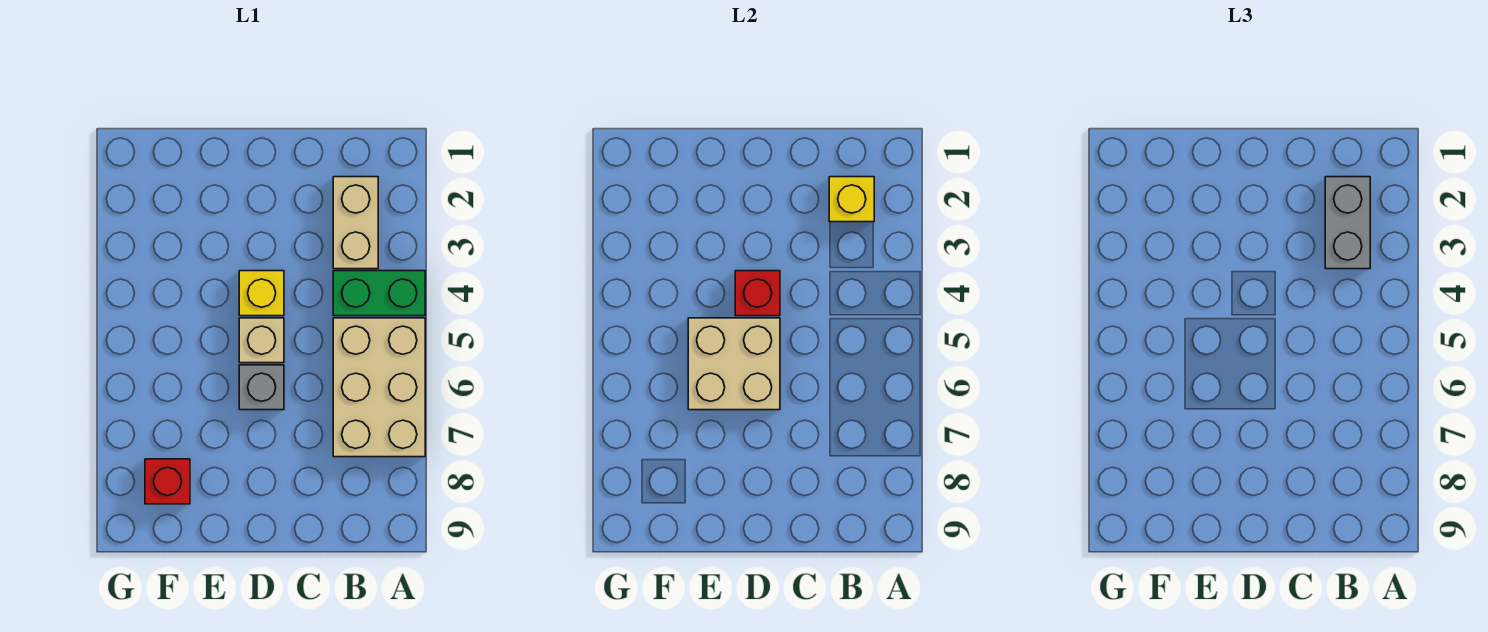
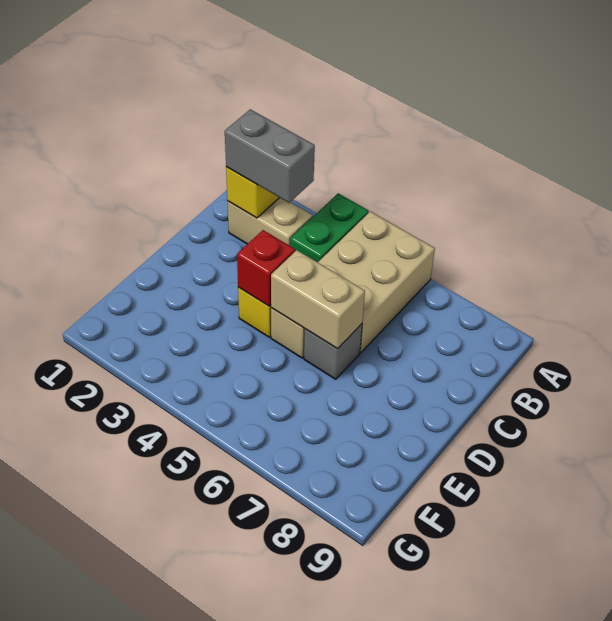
tan 2x3 brick [333,318,425,457] -> tan 2x3 brick turned to [318,212,435,353]
tan 2x2 brick [688,318,780,410] -> tan 1x2 brick [271,250,365,349]
red 1x1 brick [145,459,190,504] -> none

